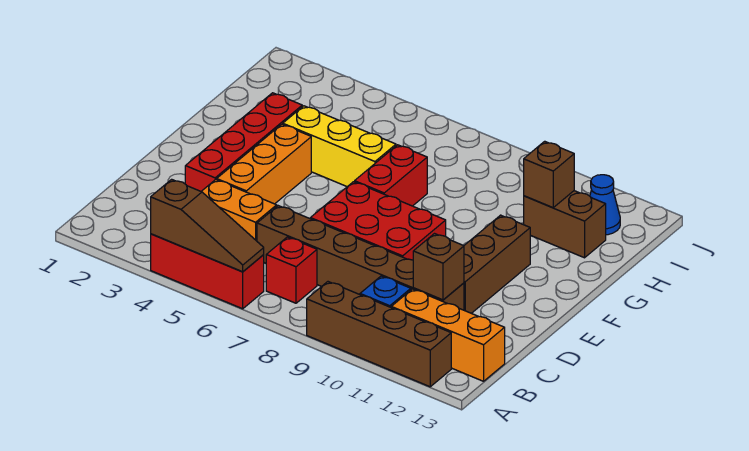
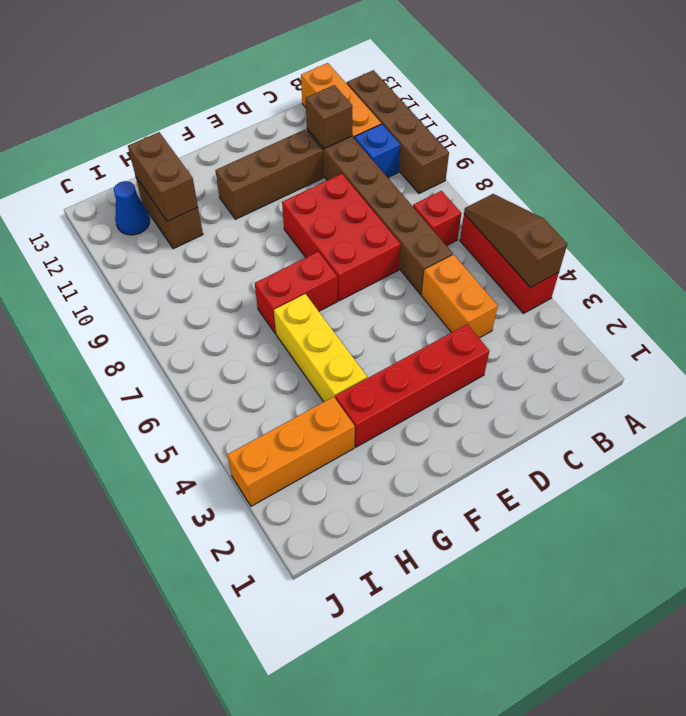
orange 1x3 brick [217,124,311,204] -> orange 1x3 brick moved to [227,397,355,506]
brown 1x1 brick [524,141,574,207] -> brown 1x2 brick [128,132,198,221]

